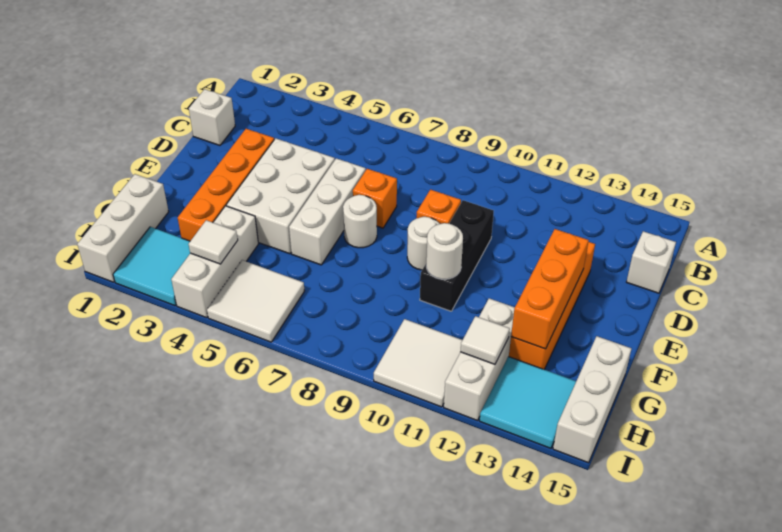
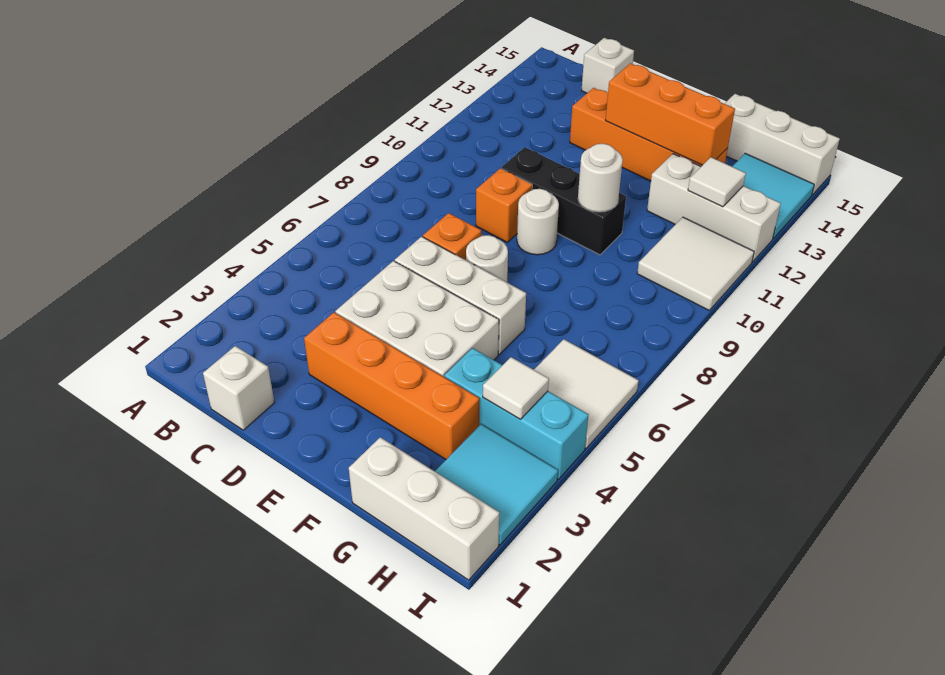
white 1x3 brick [171,206,258,318] -> cyan 1x3 brick [444,348,588,480]

